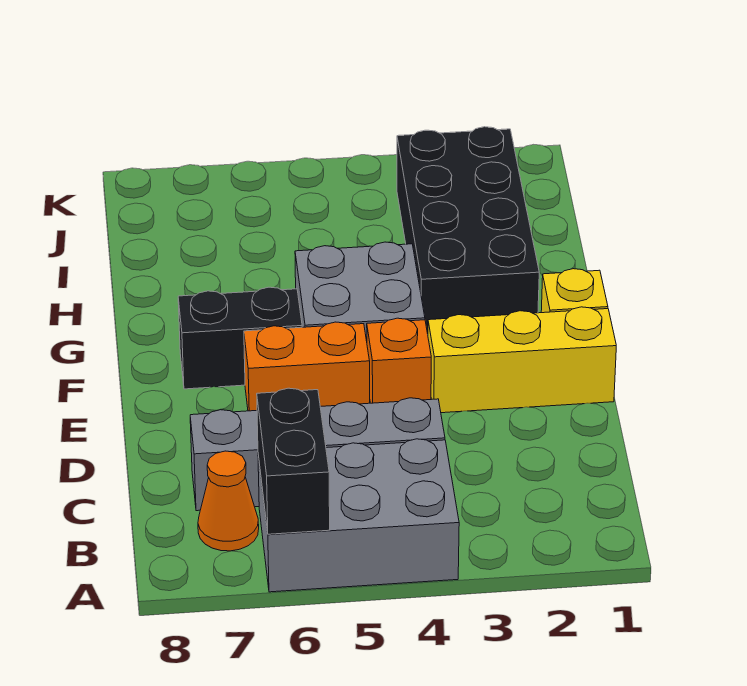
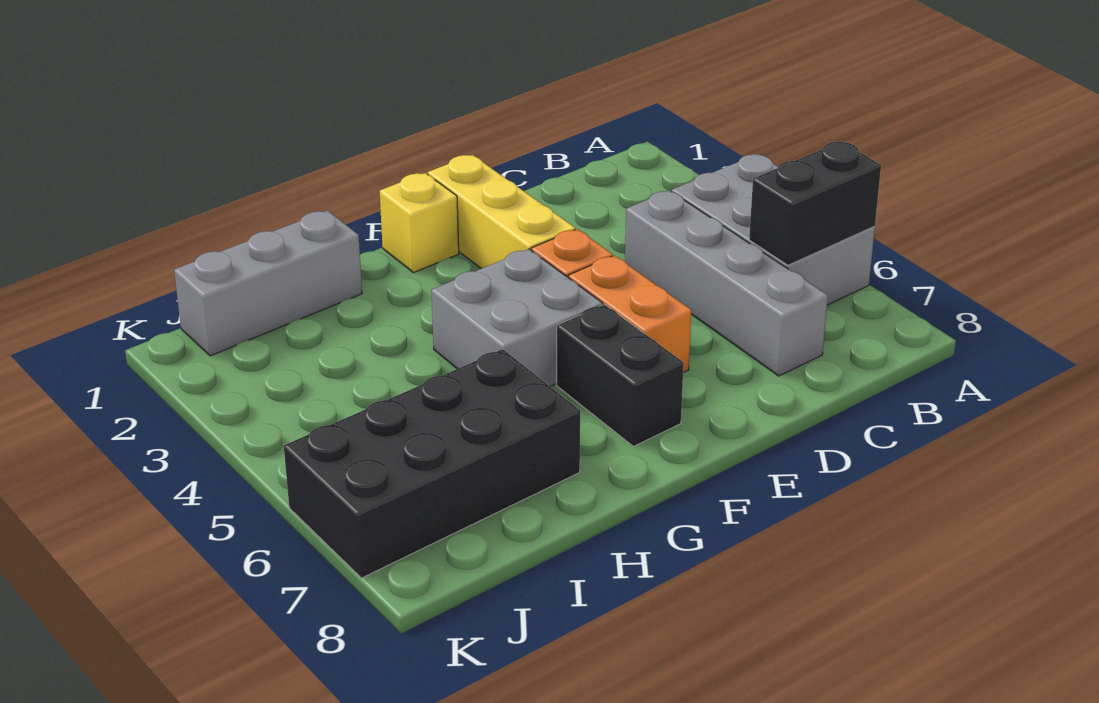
orange 1x1 cone [198,451,259,551] -> none
black 2x4 brick [397,127,539,334] -> black 2x4 brick moved to [284,349,580,578]
none -> grey 1x3 brick [174,210,362,356]

